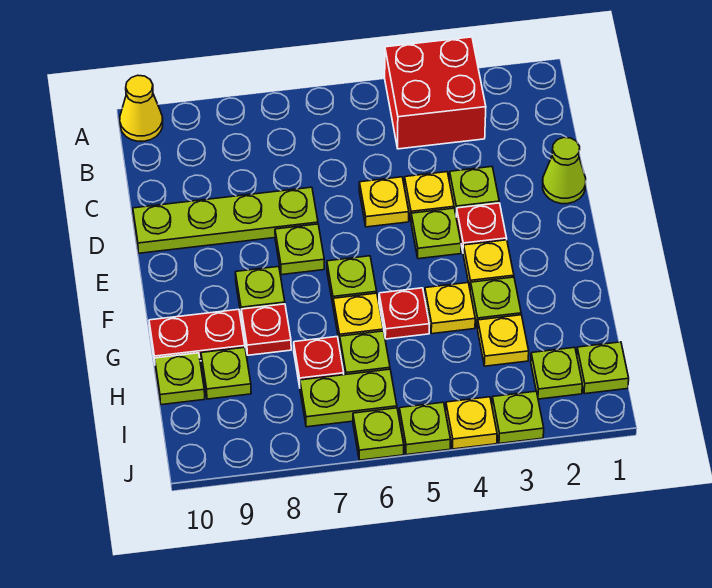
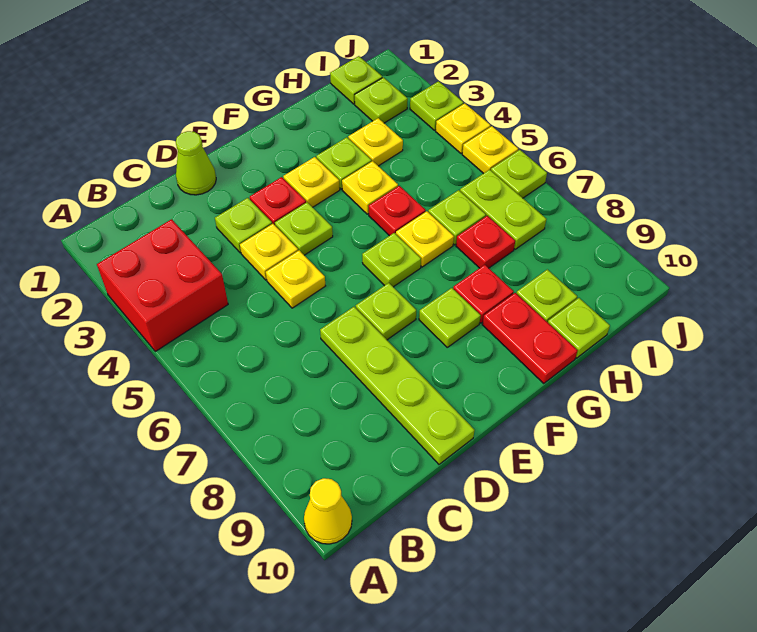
lime 1x1 plate [399,402,451,455] -> yellow 1x1 plate [462,126,518,174]

